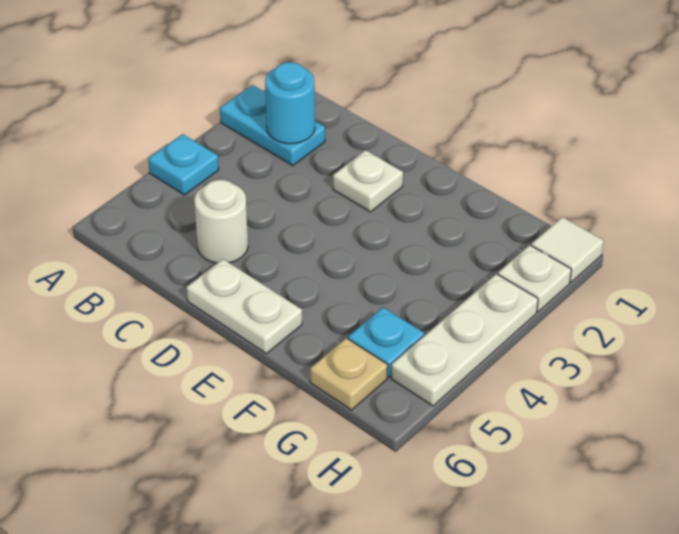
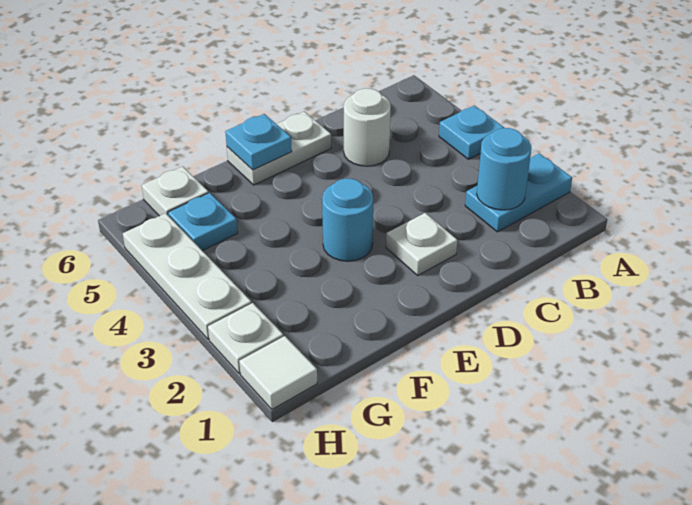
none -> cyan 1x1 round brick [322,178,373,261]
none -> cyan 1x1 plate [225,114,292,170]
tan 1x1 plate [310,338,388,410] -> white 1x1 plate [142,166,208,216]

